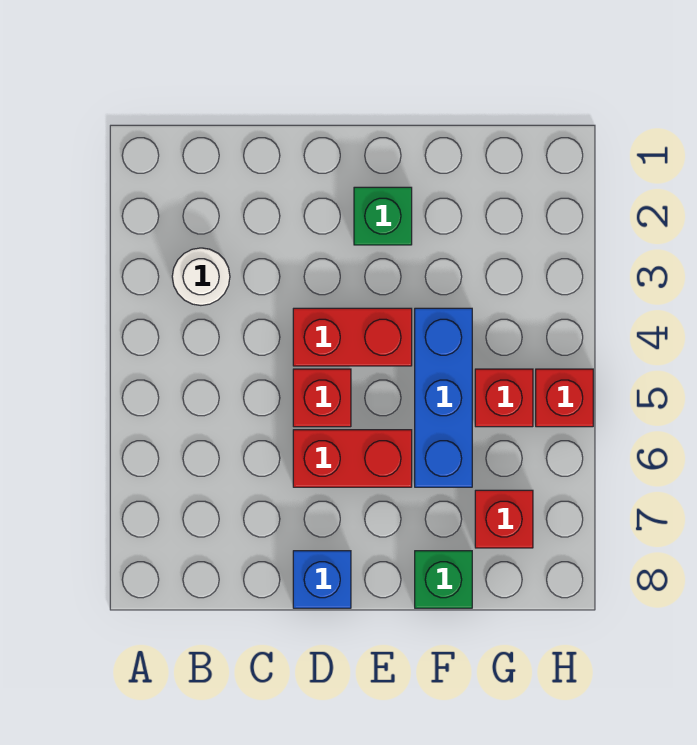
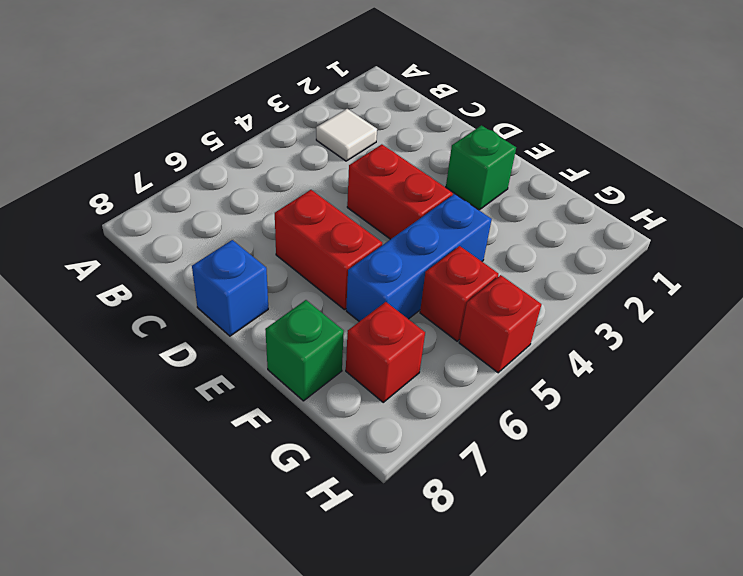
white 1x1 round brick [172,248,230,305] -> white 1x1 tile [316,109,377,161]
red 1x1 brick [293,369,351,427] -> none

